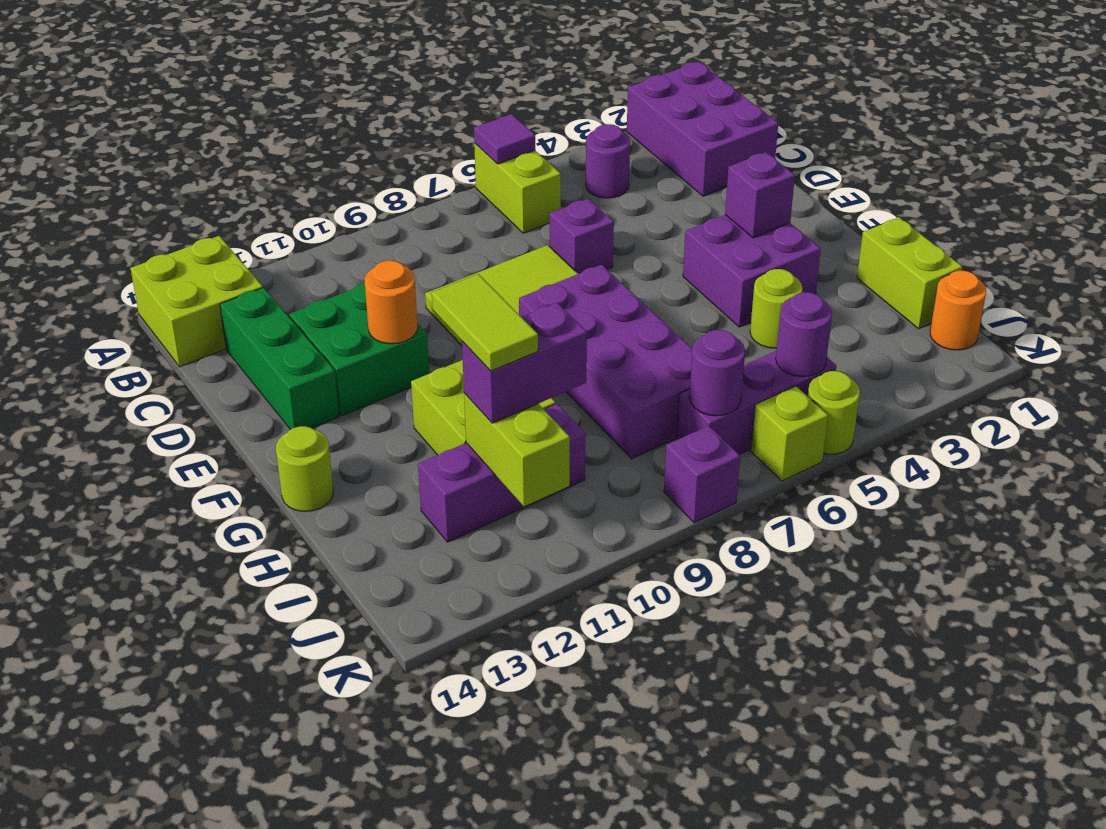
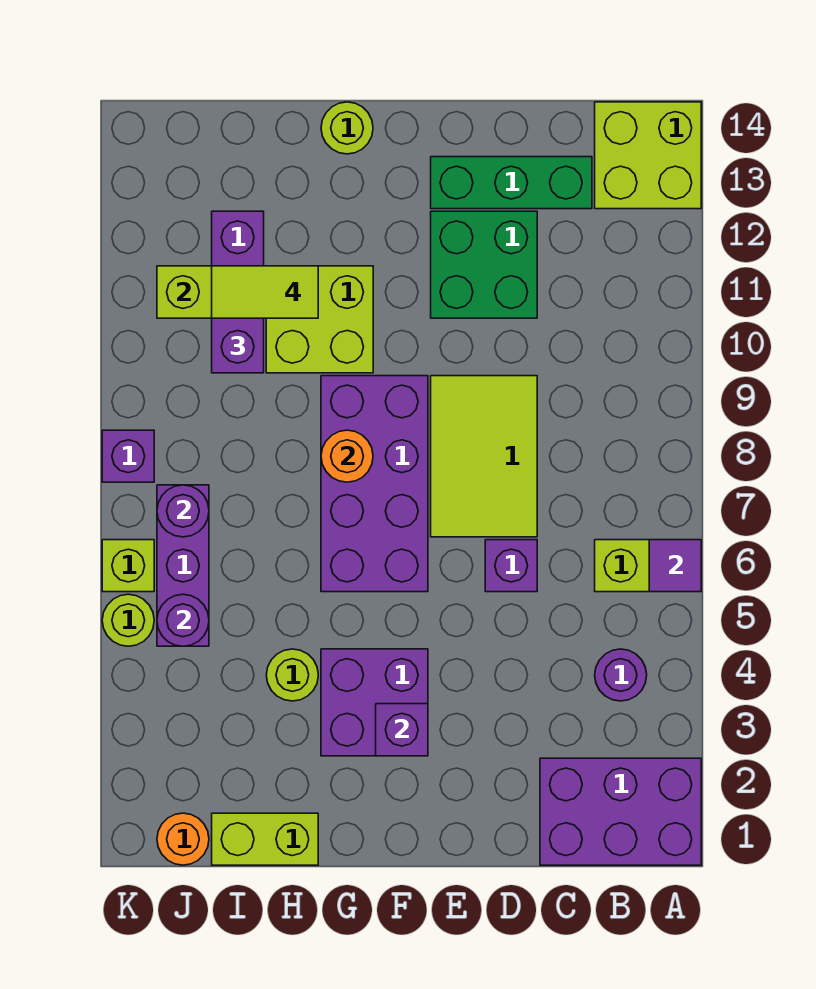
orange 1x1 round brick [364,261,418,344] -> orange 1x1 round brick moved to [321,430,373,482]
purple 2x4 brick [519,265,692,459] -> purple 2x4 brick turned to [321,376,428,592]

